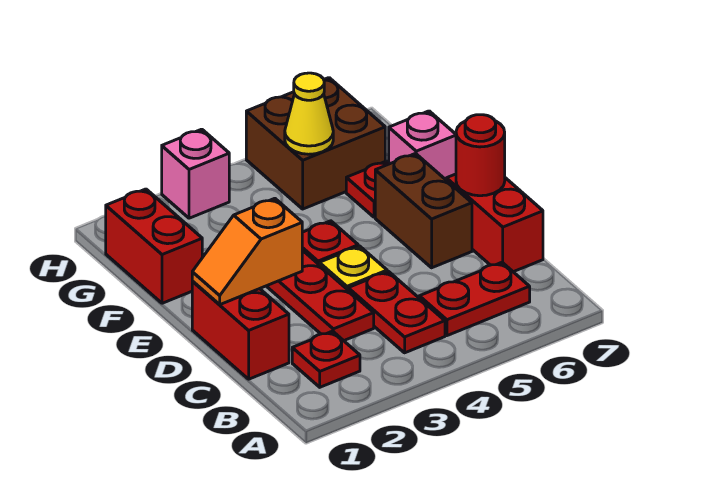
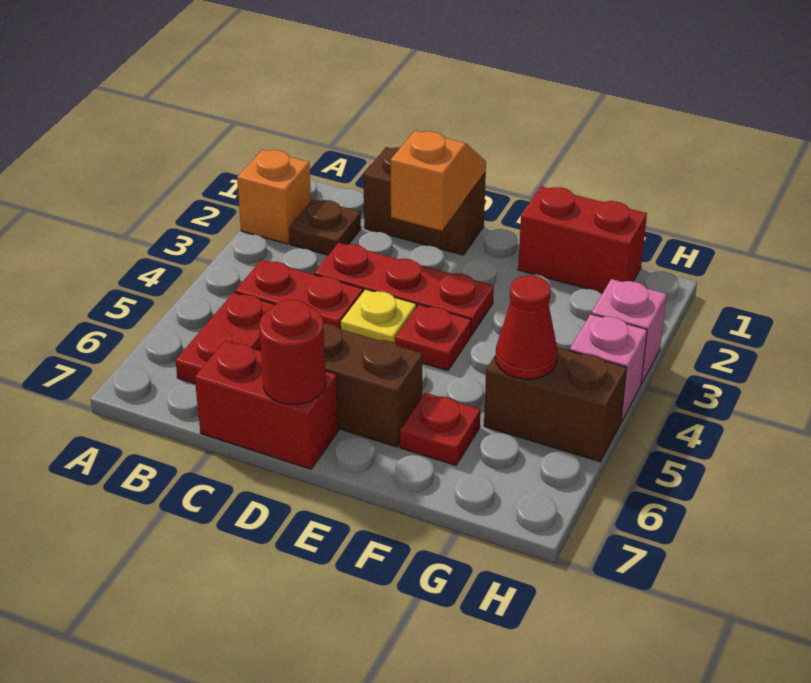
none -> orange 1x1 brick [237,150,311,244]
red 1x1 plate [292,331,360,387] -> brown 1x1 plate [289,199,361,255]
red 1x2 brick [192,281,289,379] -> brown 1x2 brick [363,147,486,255]
pink 1x1 brick [389,111,456,180] -> pink 1x1 brick moved to [570,314,647,422]
brown 2x2 brick [246,78,385,209] -> brown 1x2 brick [484,347,627,462]
yellow 1x1 cone [285,73,333,154] -> red 1x1 cone [496,276,558,379]

